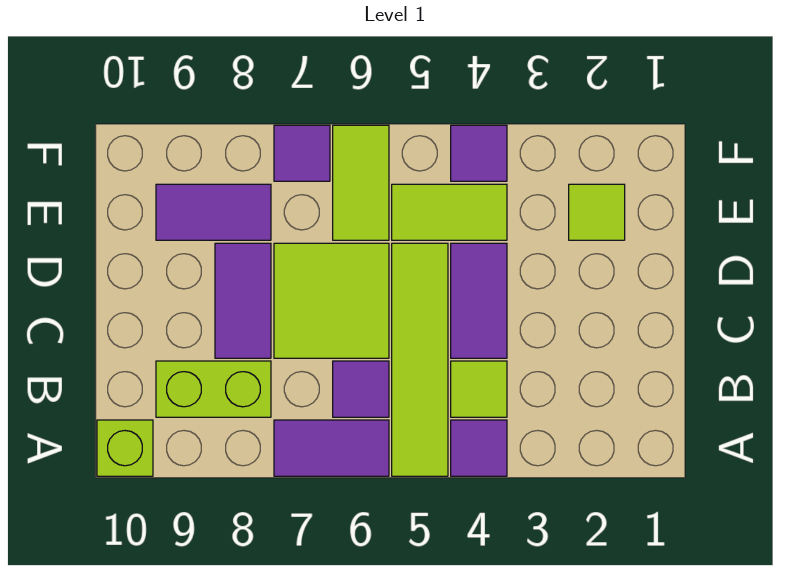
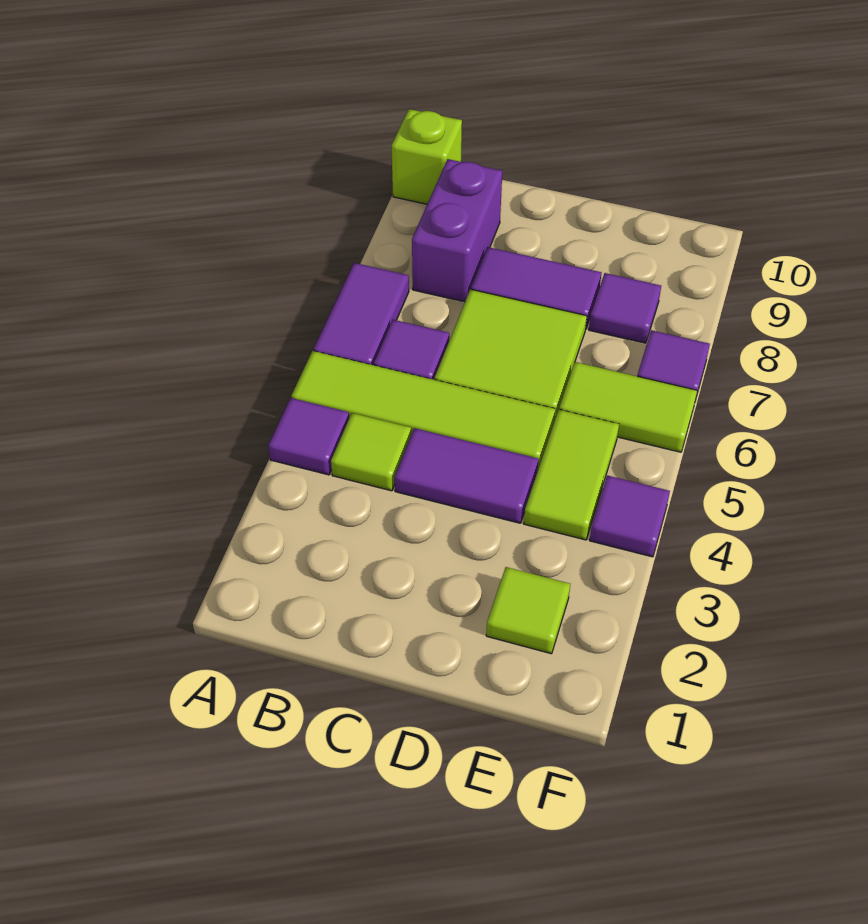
lime 1x2 brick [156,361,271,417] -> purple 1x2 brick [412,159,502,302]
purple 1x2 tile [156,184,271,240] -> purple 1x1 tile [589,273,661,343]

